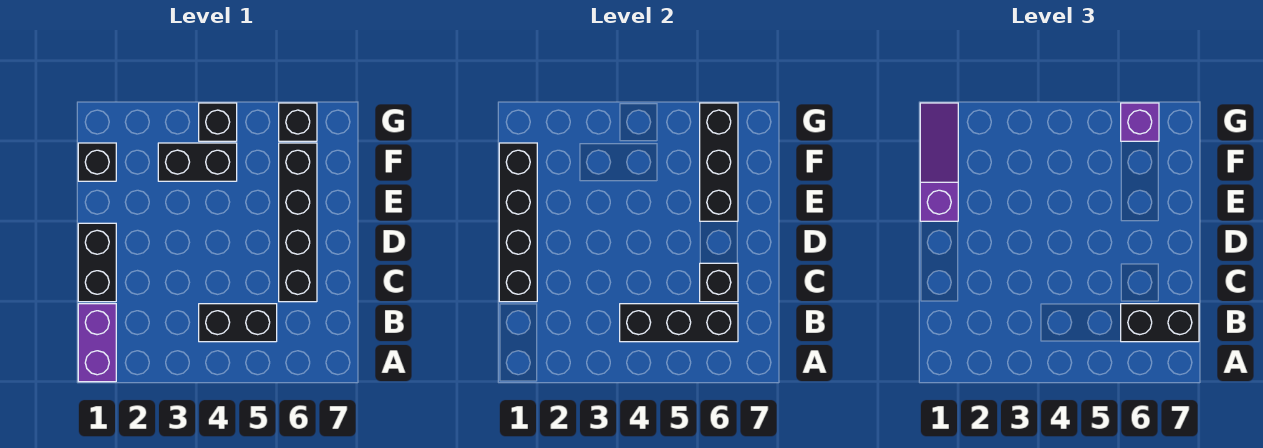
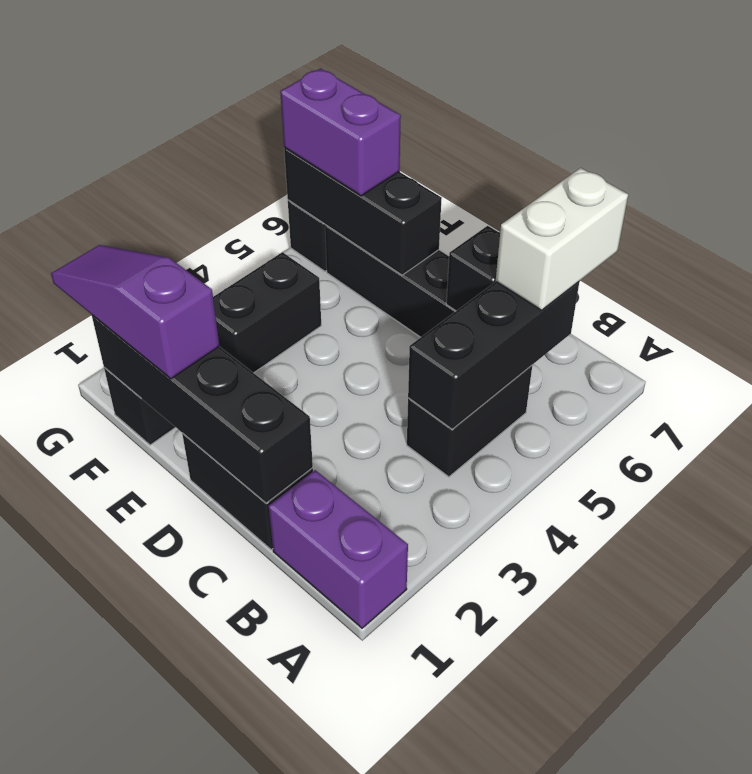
black 1x2 brick [1121,304,1199,342] -> white 1x2 brick [496,168,628,310]
black 1x1 brick [199,103,237,141] -> none
purple 1x1 brick [1121,103,1159,141] -> purple 1x2 brick [280,68,401,196]

